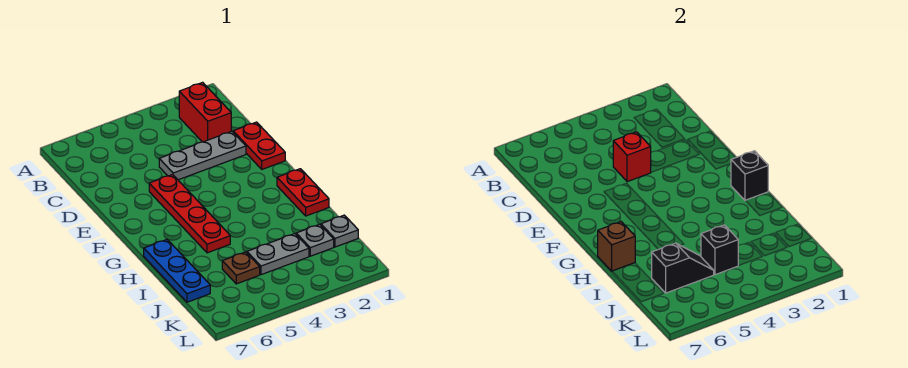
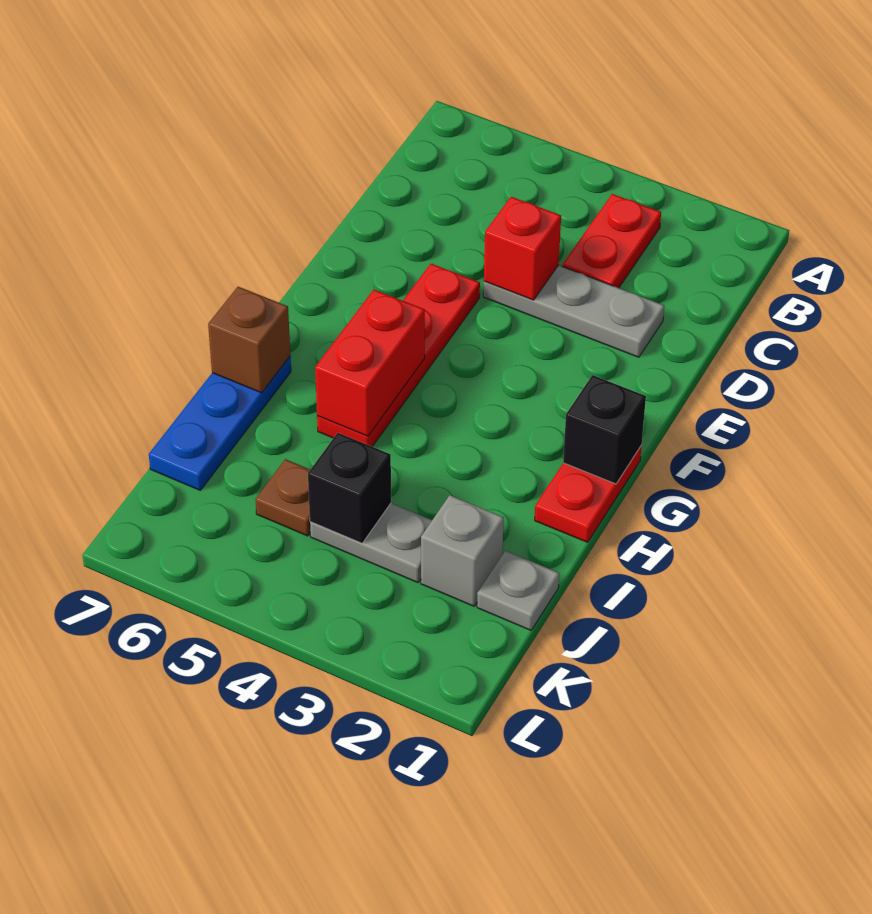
red 1x2 brick [179,82,231,142] -> red 1x2 brick moved to [315,290,425,436]
red 1x2 plate [233,122,285,169] -> red 1x2 plate moved to [562,194,661,288]
grey 1x1 plate [296,224,334,256] -> grey 1x1 brick [421,495,504,606]
black 1x2 slope [652,243,714,293] -> none

